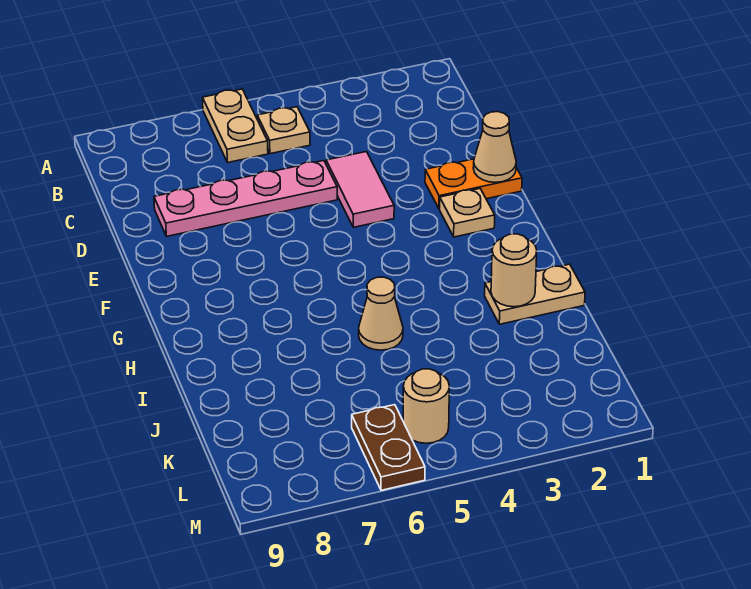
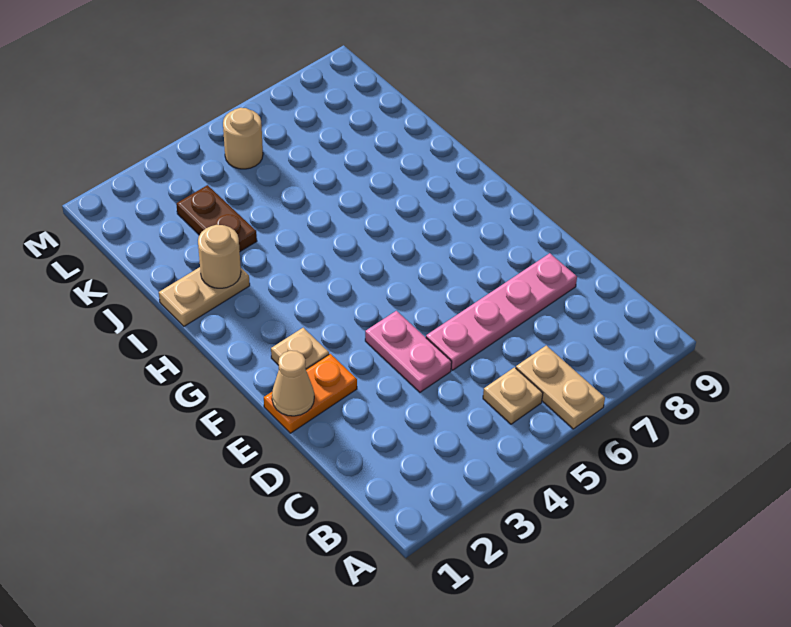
pink 1x2 tile [326,152,394,227] -> pink 1x2 plate [365,311,452,392]
tan 1x1 cone [359,277,403,350] -> none
brown 1x2 plate [352,405,425,490] -> brown 1x2 plate moved to [176,185,257,251]

